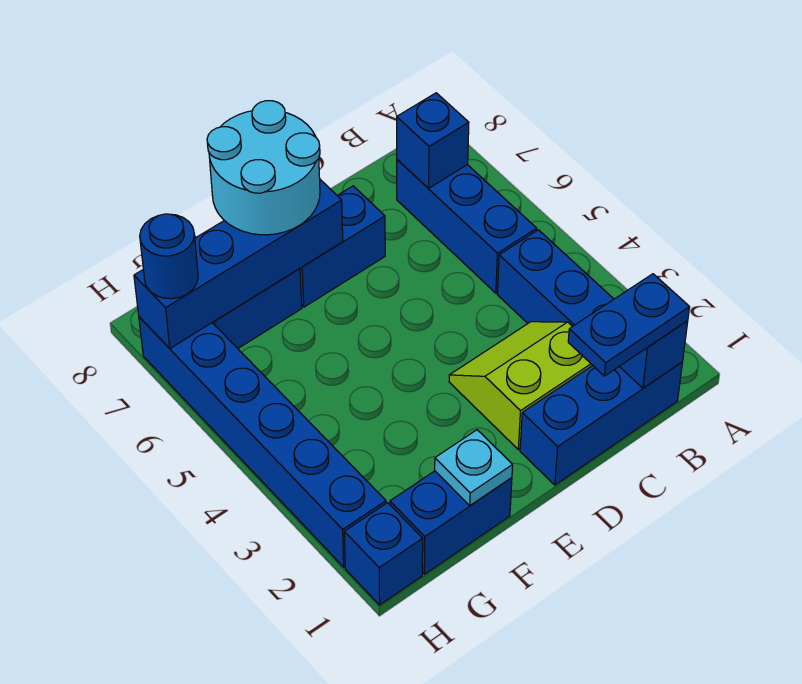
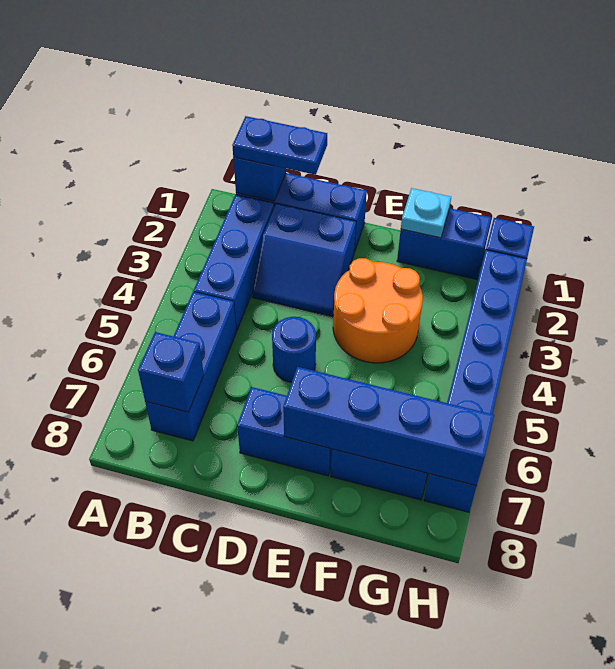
lime 2x2 slope [449,322,593,449] -> blue 2x2 slope [252,204,356,317]
none -> orange 2x2 round brick [333,258,423,363]
cyan 2x2 round brick [207,101,320,235] -> none
blue 1x1 round brick [140,214,198,299] -> blue 1x1 round brick moved to [272,317,316,382]

